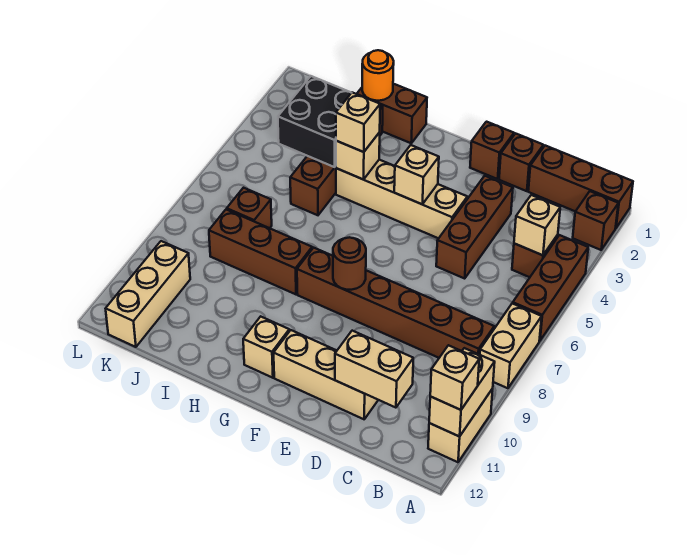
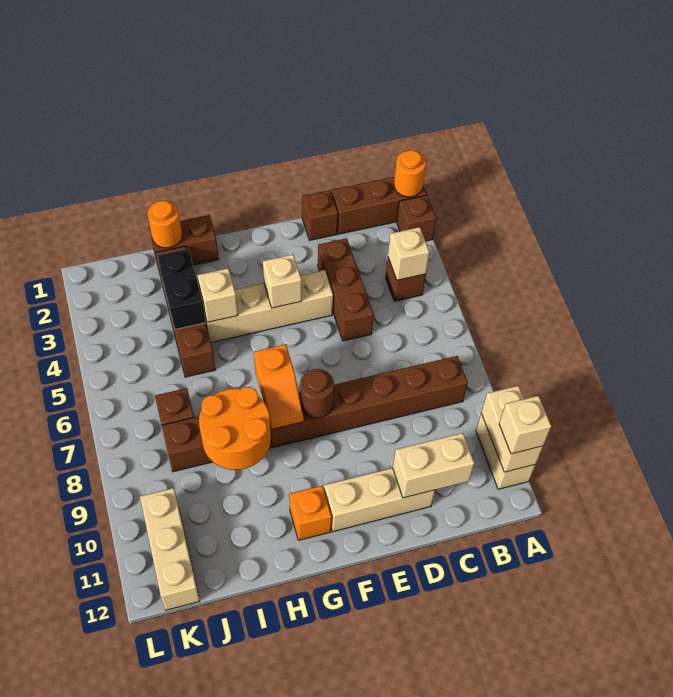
none -> orange 1x1 round brick [394,150,426,197]
brown 1x3 brick [513,235,588,341] -> none
tan 1x2 brick [480,303,542,388] -> none
brown 1x1 brick [470,122,514,179] -> none
none -> orange 1x2 slope [254,344,304,429]
tan 1x1 brick [243,316,289,378] -> orange 1x1 brick [289,486,332,540]
tan 1x1 brick [336,93,380,152] -> none
none -> orange 2x2 round brick [199,387,271,470]
black 2x2 brick [278,76,351,167] -> black 1x2 brick [158,249,206,330]

